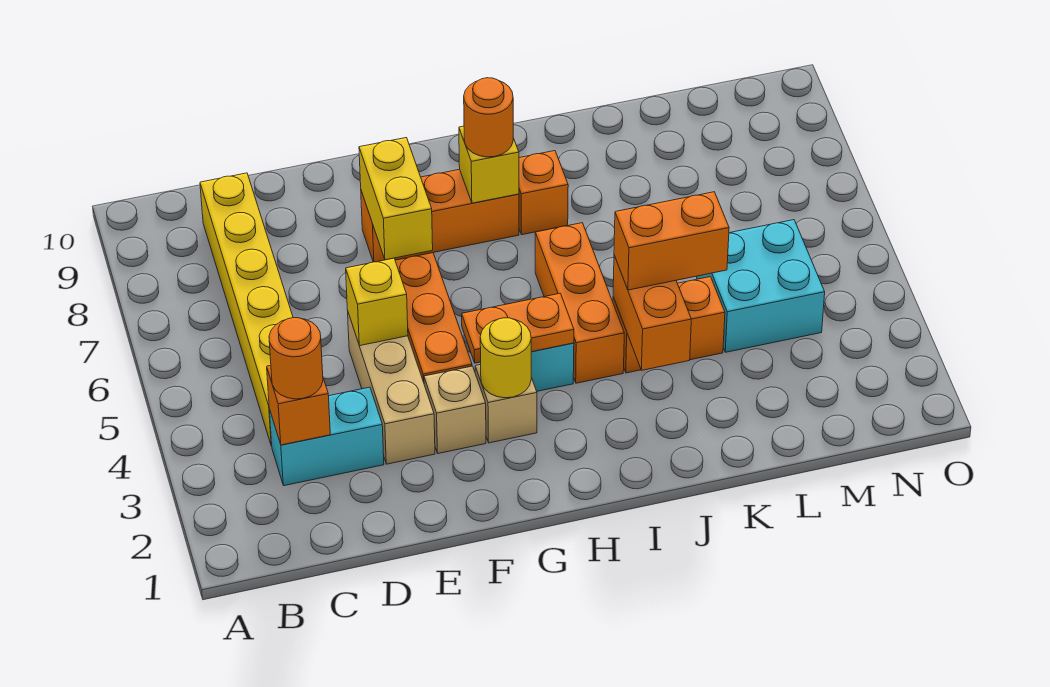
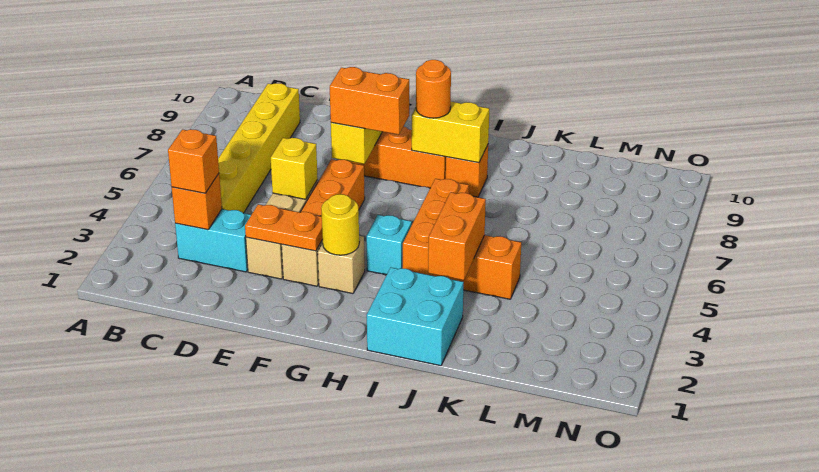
orange 1x1 round brick [269,318,323,399] -> orange 1x1 brick [168,129,219,193]
orange 1x2 plate [462,293,574,363] -> orange 1x2 plate moved to [245,204,323,251]
yellow 1x1 brick [459,126,519,203] -> yellow 1x2 brick [412,102,489,163]
orange 1x2 brick [614,192,729,290] -> orange 1x2 brick moved to [330,67,409,135]
cyan 2x2 brick [697,220,825,352] -> cyan 2x2 brick moved to [367,268,464,366]

